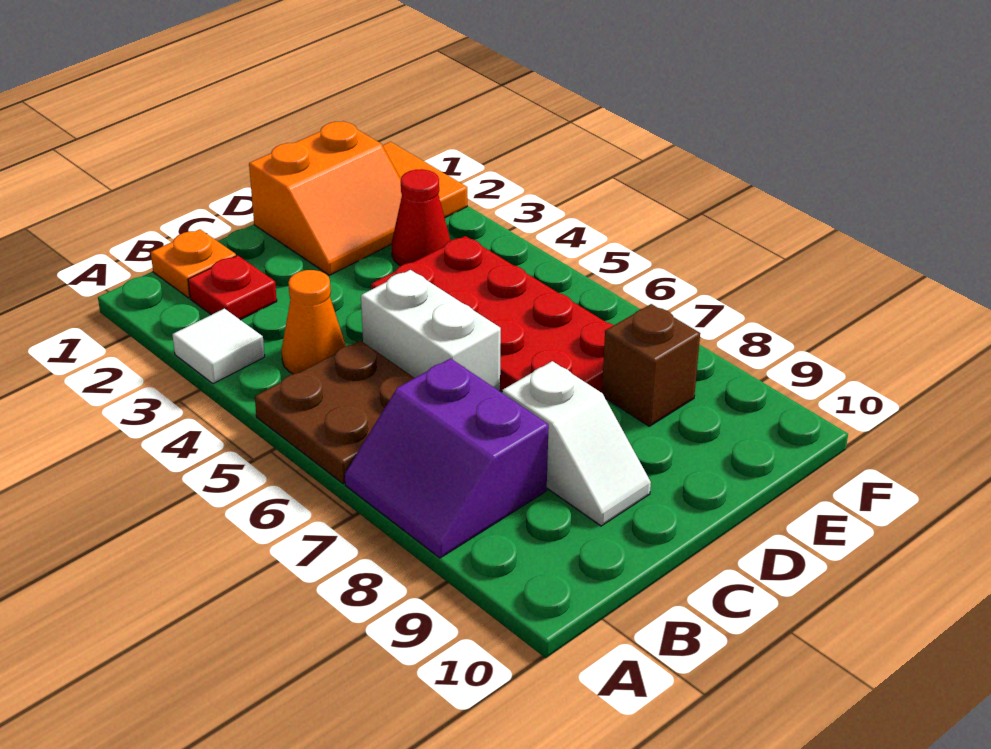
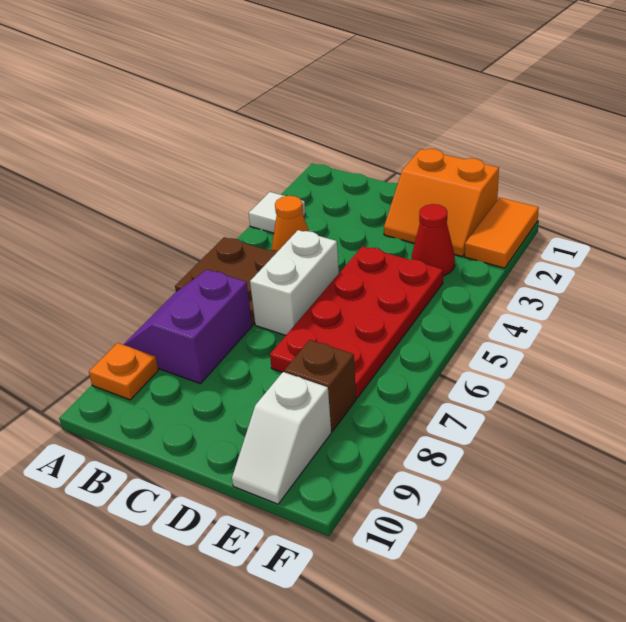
orange 1x1 plate [151,229,236,298] -> orange 1x1 plate moved to [89,343,158,400]
red 1x1 plate [188,255,277,320] -> none
white 1x2 slope [502,361,651,526] -> white 1x2 slope moved to [232,372,331,504]

